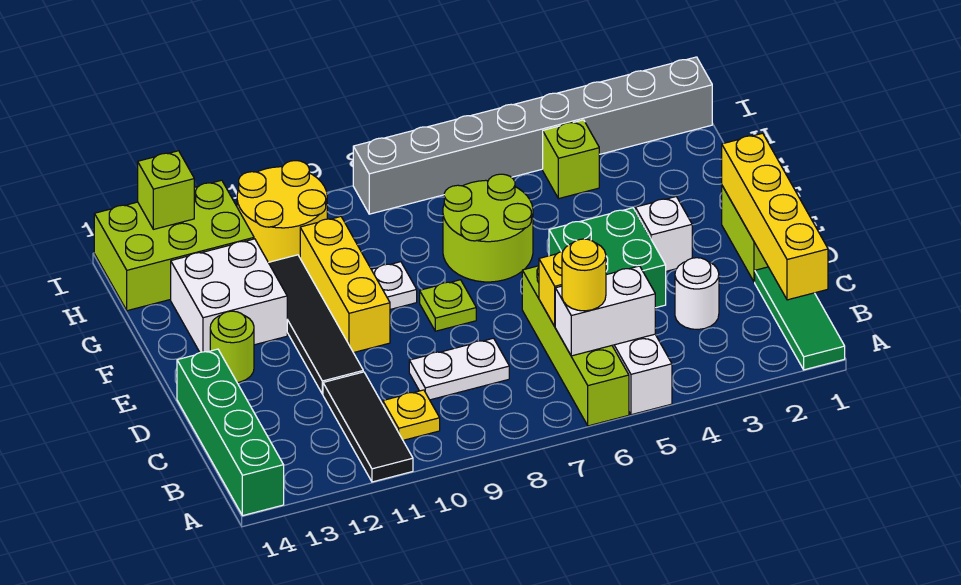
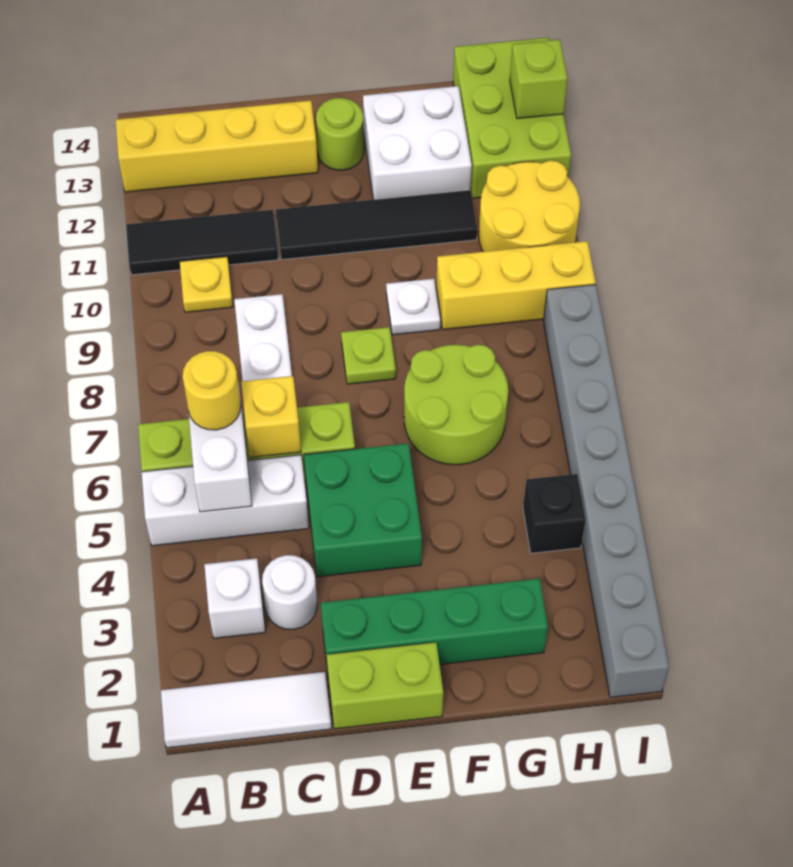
green 1x3 tile [755,267,845,370] -> white 1x3 tile [161,672,331,748]
green 1x4 brick [177,349,284,516] -> green 1x4 brick moved to [321,579,548,671]
yellow 1x4 brick [722,133,828,300] -> yellow 1x4 brick moved to [116,100,318,192]
white 1x1 brick [635,197,692,271] -> white 1x1 brick moved to [204,558,265,638]
yellow 1x3 brick [300,217,390,353] -> yellow 1x3 brick moved to [436,241,596,330]
lime 1x1 brick [543,120,599,199] -> black 1x1 brick [523,474,586,553]

